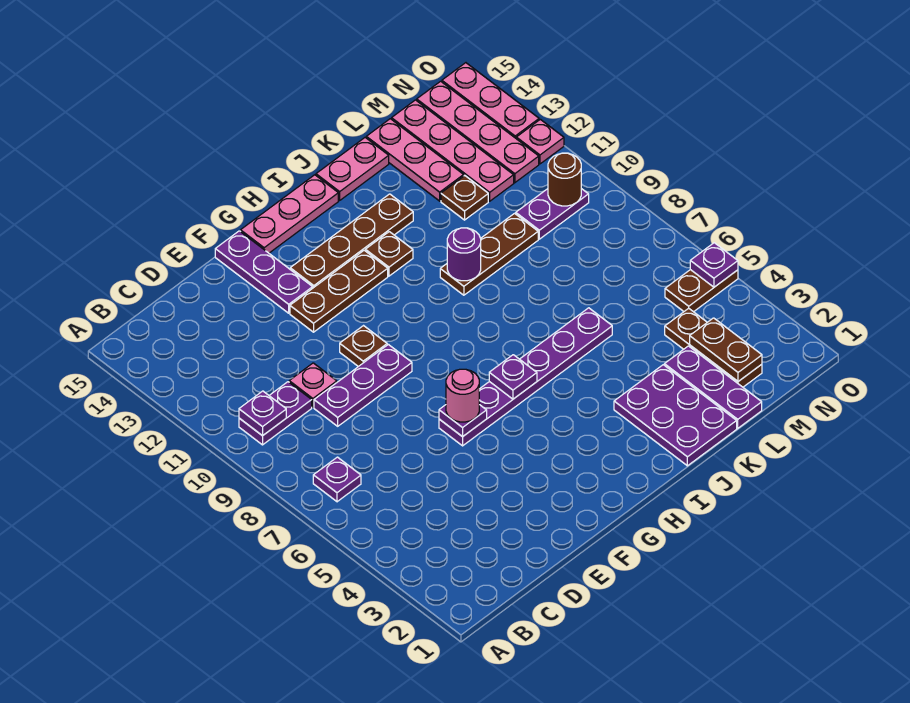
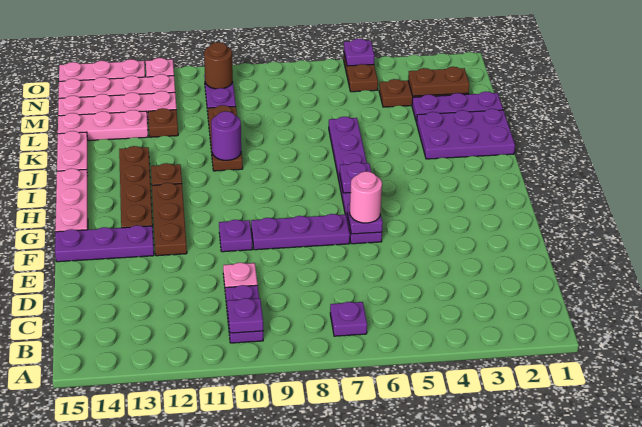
purple 1x3 plate [314,345,412,426] -> purple 1x3 plate turned to [251,214,350,250]
brown 1x1 plate [340,326,387,367] -> purple 1x1 plate [219,220,252,252]

